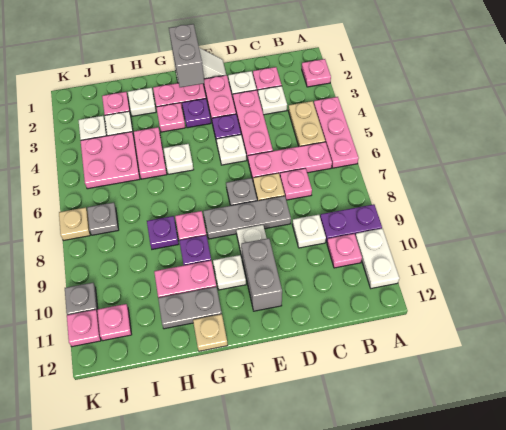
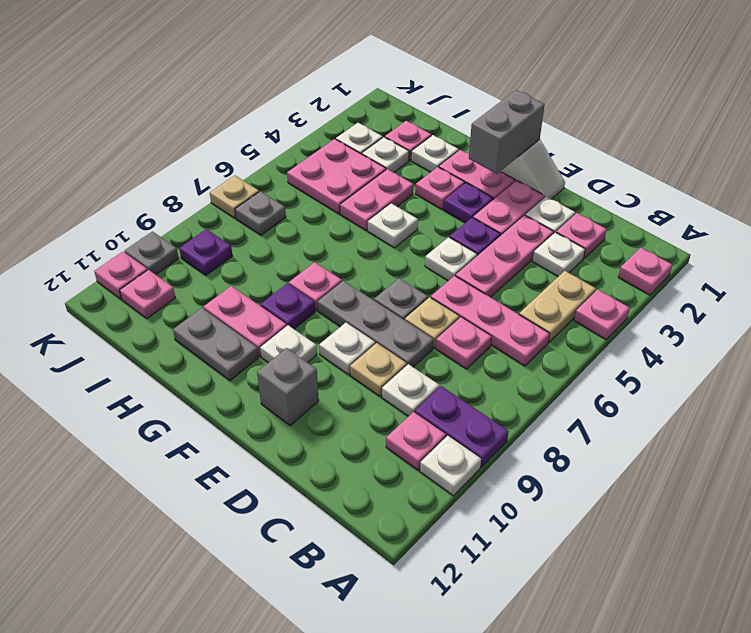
pink 1x3 plate [314,97,359,168] -> pink 1x1 plate [574,290,630,340]
white 1x2 plate [355,229,399,288] -> white 1x1 plate [420,436,481,496]
grey 1x2 brick [241,238,282,311] -> grey 1x1 brick [257,348,319,425]
tan 1x1 plate [193,314,228,351] -> tan 1x1 plate moved to [350,343,407,397]
purple 1x1 plate [147,216,179,249] -> purple 1x1 plate moved to [179,229,233,275]

